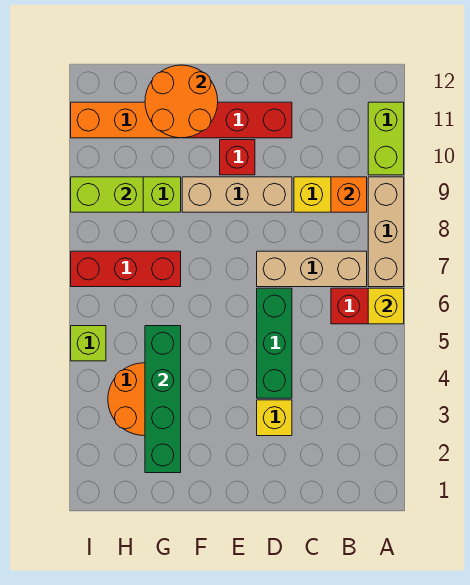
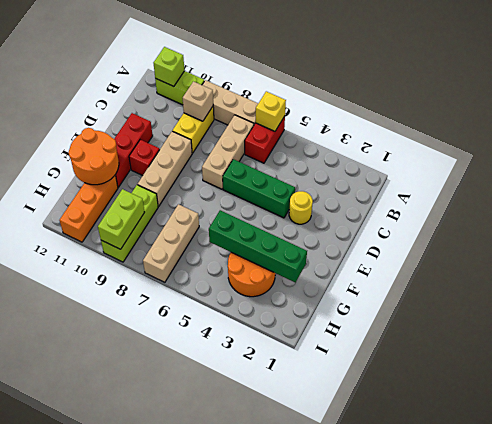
orange 1x1 brick [331,177,367,212] -> tan 1x1 brick [183,81,213,121]
yellow 1x1 brick [257,400,292,436] -> yellow 1x1 round brick [289,191,313,224]
red 1x3 brick [71,251,181,287] -> tan 1x3 brick [143,204,199,282]
lime 1x1 brick [71,326,106,361] -> lime 1x1 brick moved to [154,47,184,86]

